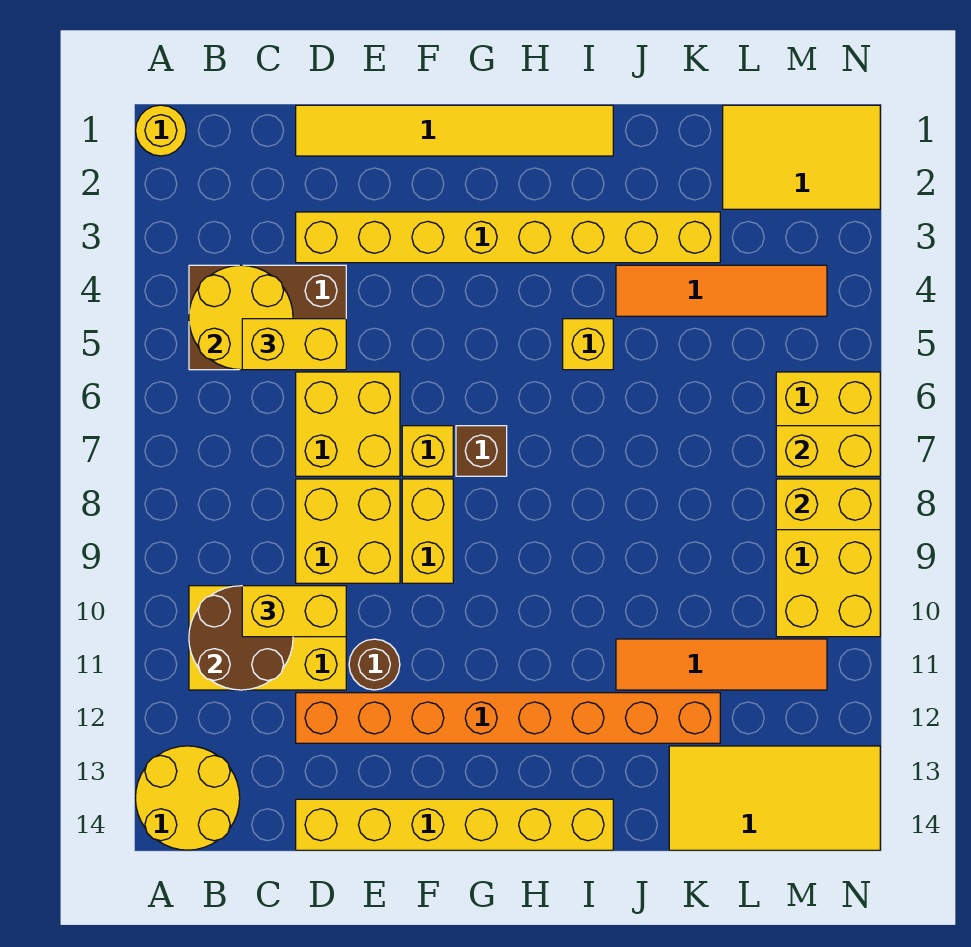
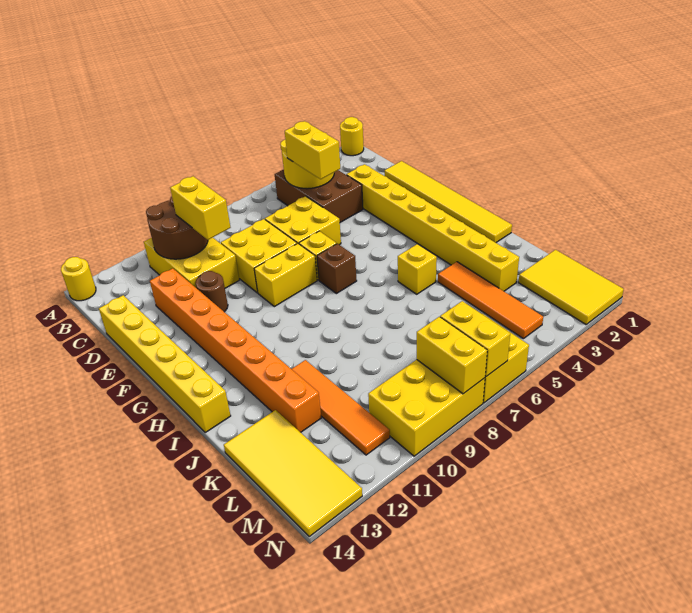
yellow 2x2 round brick [135,746,240,850] -> yellow 1x1 round brick [61,257,96,301]

